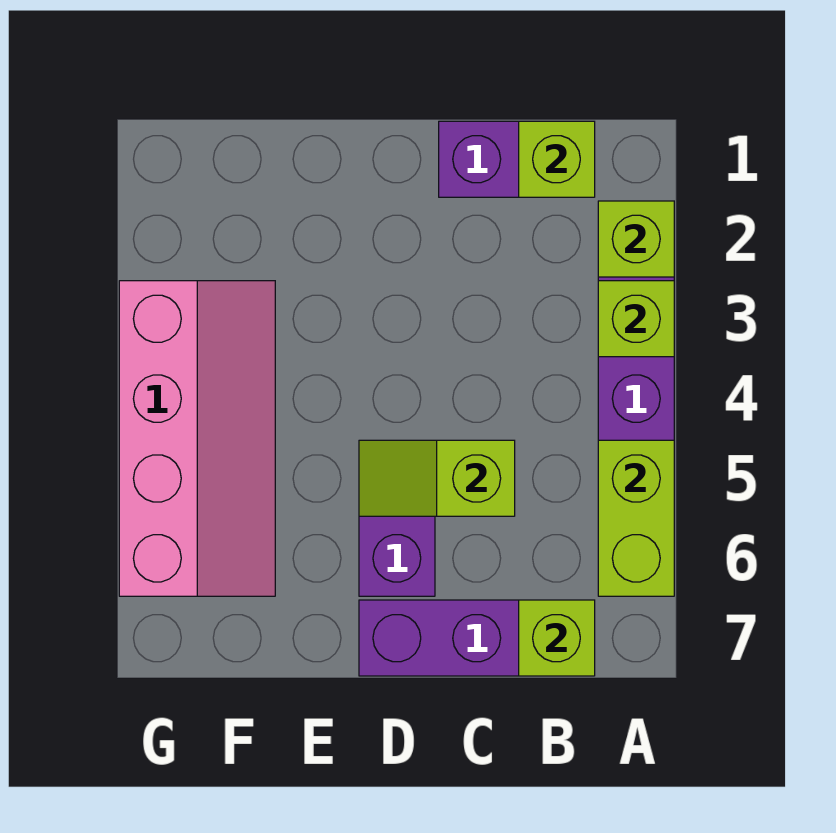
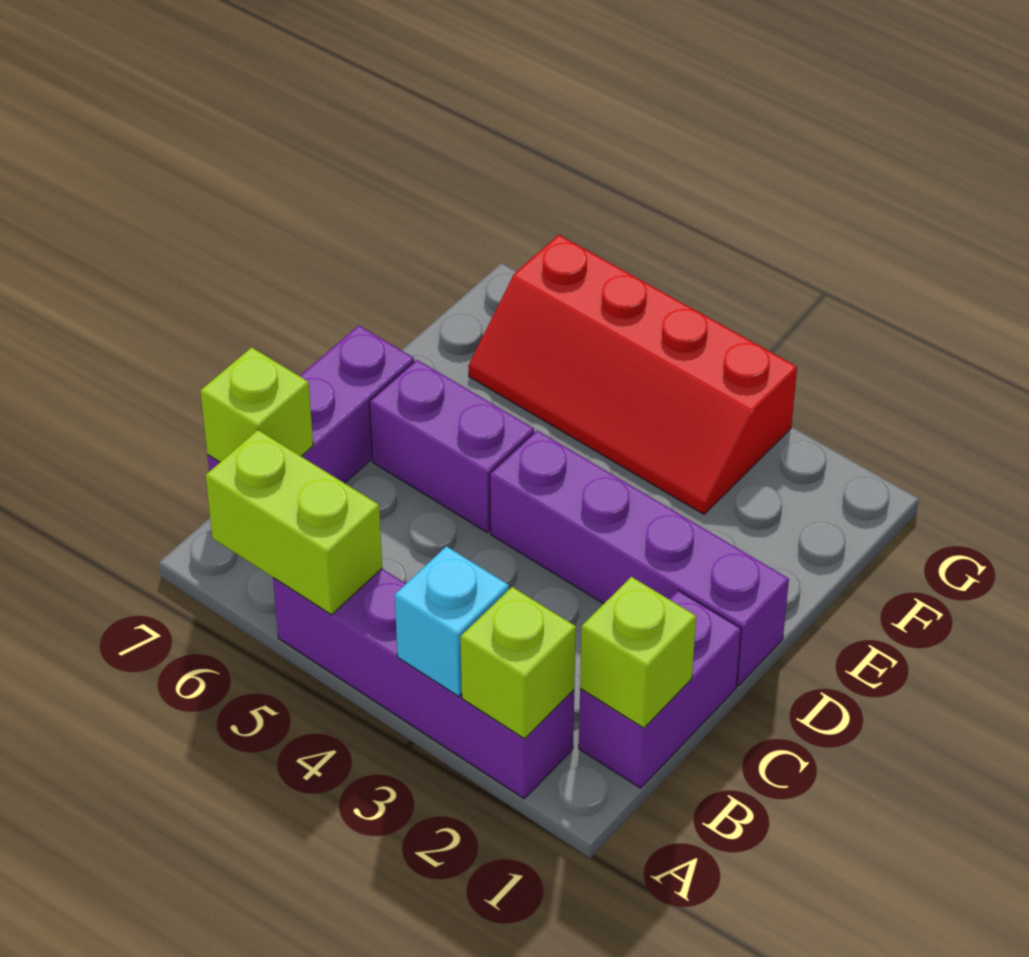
lime 1x1 brick [598,281,674,357] -> cyan 1x1 brick [395,546,509,697]
lime 1x2 slope [359,440,515,516] -> none
none -> purple 1x4 brick [490,430,789,686]
pink 2x4 slope [119,281,275,596] -> red 2x4 slope [468,235,797,514]

